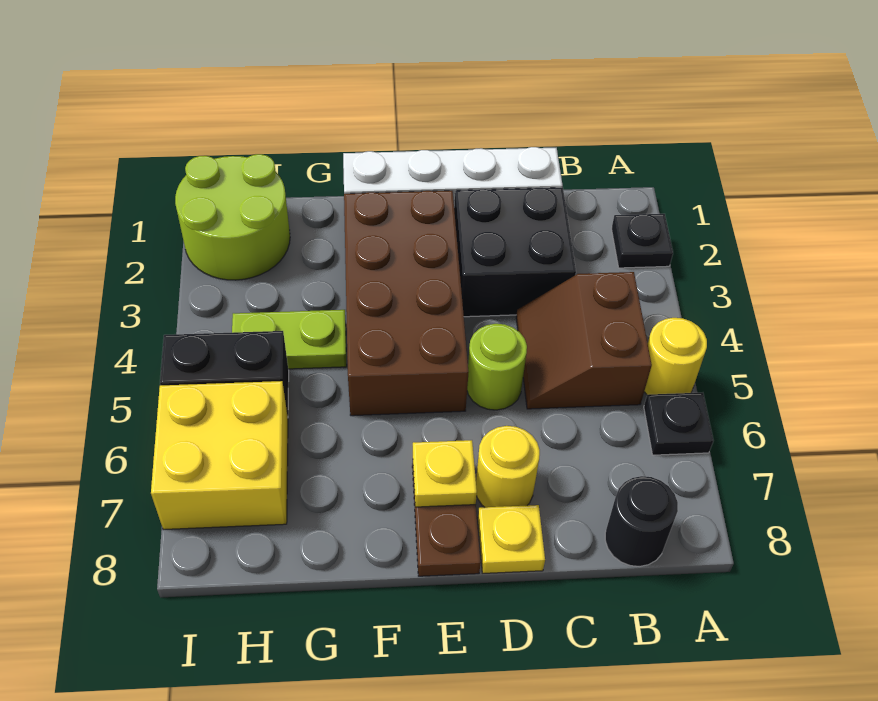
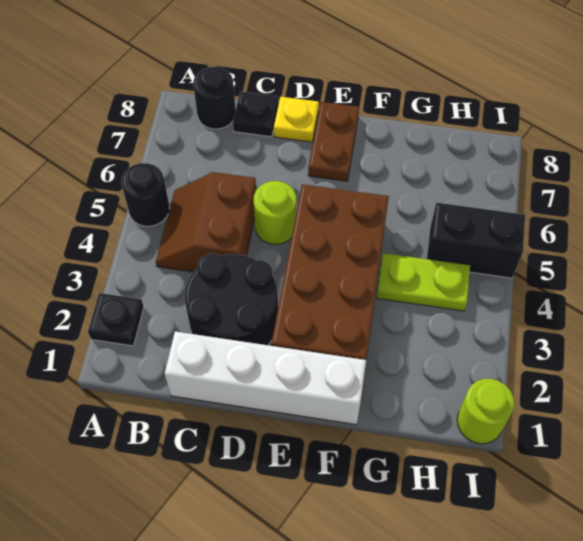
yellow 1x1 round brick [644,318,707,395] -> black 1x1 round brick [121,163,170,226]
black 1x1 plate [644,393,714,455] -> black 1x1 plate moved to [233,91,279,137]
brown 2x2 slope [516,272,652,409] -> brown 2x2 slope turned to [156,172,256,272]
black 2x2 brick [454,187,576,317] -> black 2x2 round brick [184,253,278,345]
yellow 1x1 round brick [476,426,540,507] -> none
yellow 1x1 plate [413,440,477,507] -> none
lime 2x2 round brick [175,154,290,280] -> lime 1x1 round brick [457,379,514,444]
yellow 2x2 brick [151,381,288,530] -> none

